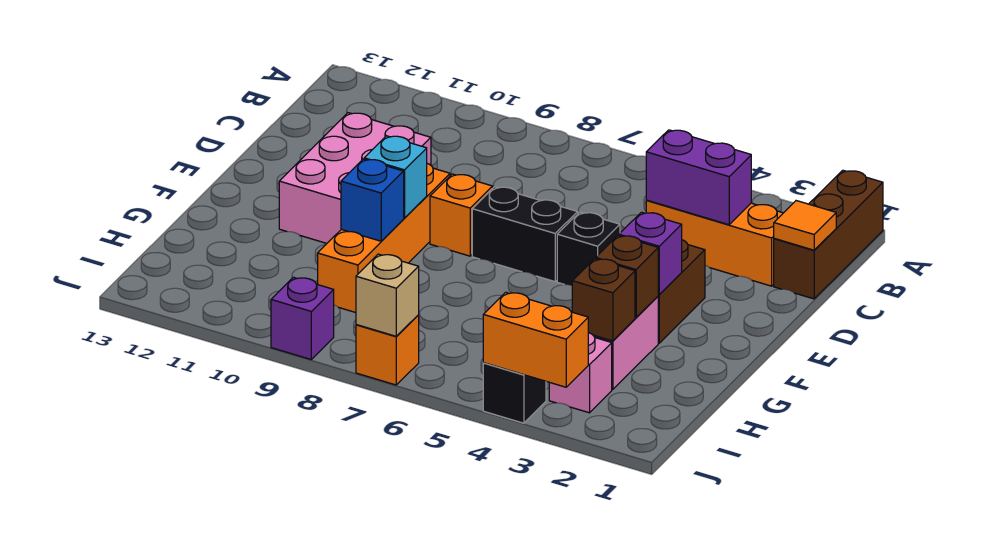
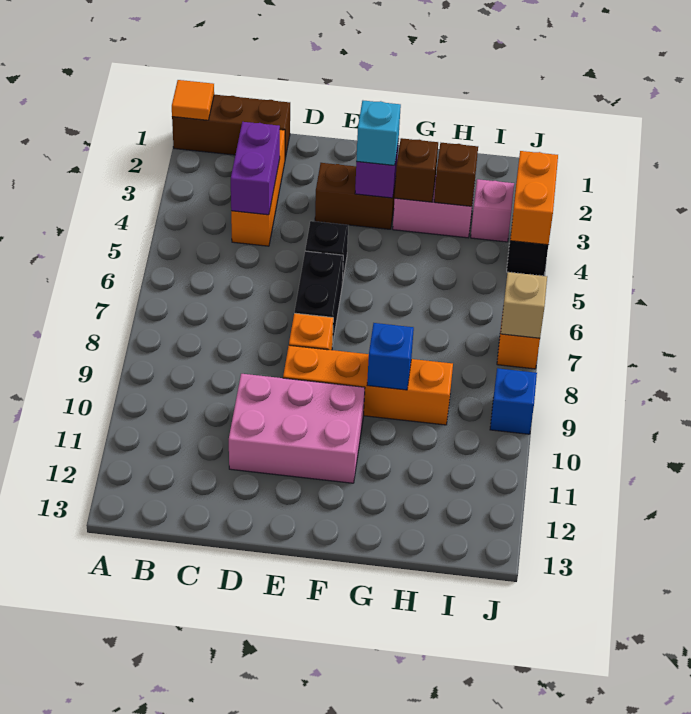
orange 1x1 tile [774,201,836,250] -> orange 1x1 tile moved to [172,80,214,120]
cyan 1x1 brick [364,136,427,218] -> cyan 1x1 brick moved to [356,101,401,165]
purple 1x1 brick [271,277,334,359] -> blue 1x1 brick [490,368,537,434]

